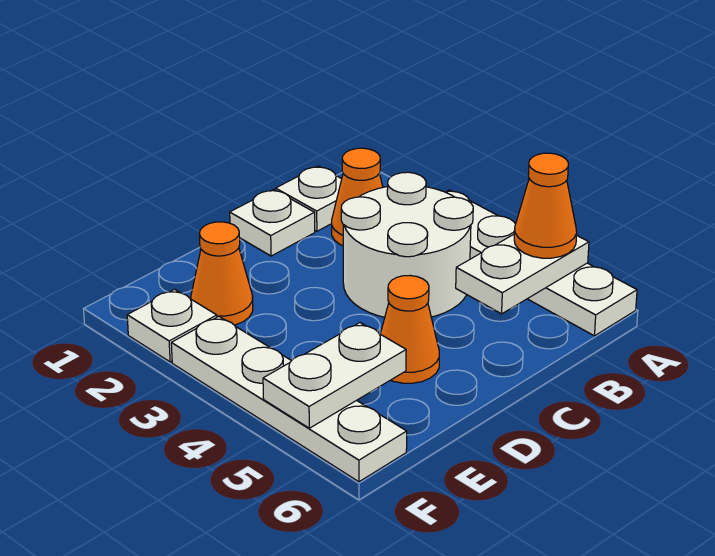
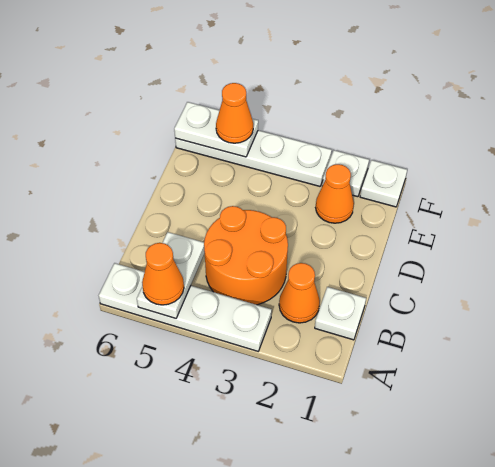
white 2x2 round brick [341,172,473,317] -> orange 2x2 round brick [204,206,288,305]
white 1x1 plate [230,189,315,256] -> white 1x1 plate moved to [360,160,407,207]
orange 1x1 cone [381,276,439,383] -> orange 1x1 cone moved to [216,83,253,143]
white 1x2 plate [263,323,406,428] -> white 1x2 plate turned to [174,102,258,157]

